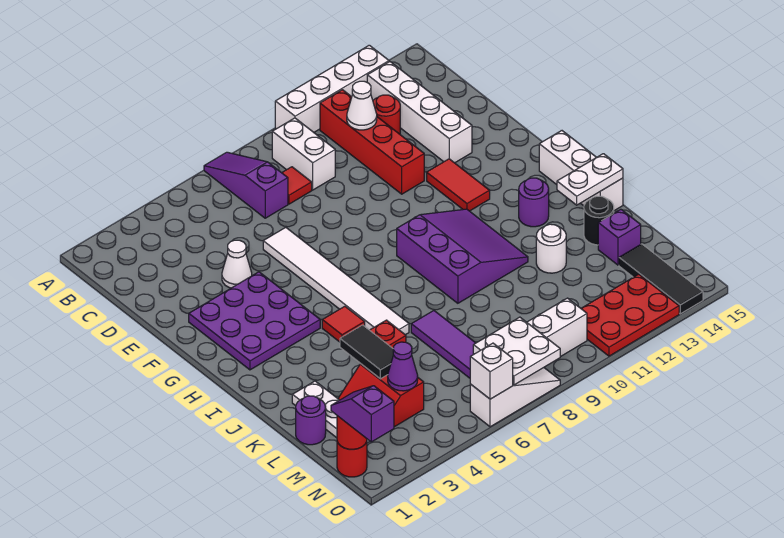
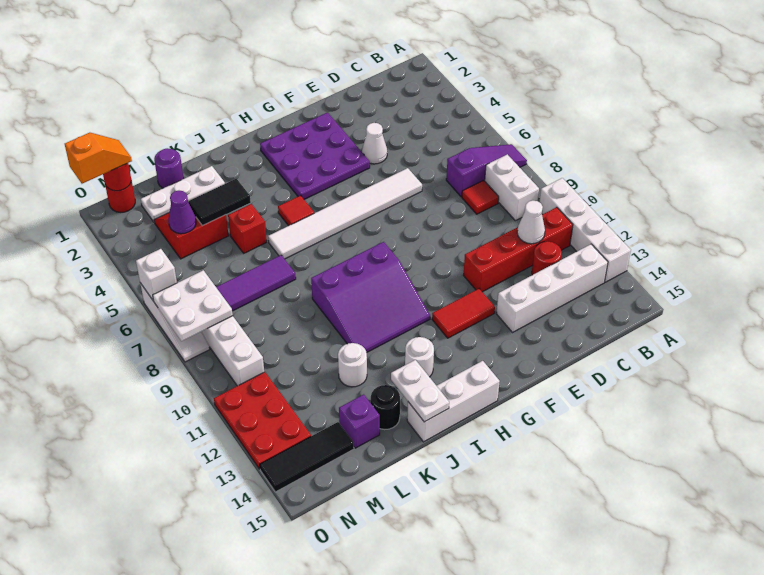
white 1x2 brick [272,118,335,190] -> white 1x2 brick turned to [485,154,539,221]
purple 1x1 round brick [519,178,549,227] -> white 1x1 round brick [405,337,434,377]
purple 1x2 slope [331,386,394,442] -> orange 1x2 slope [65,133,132,184]

